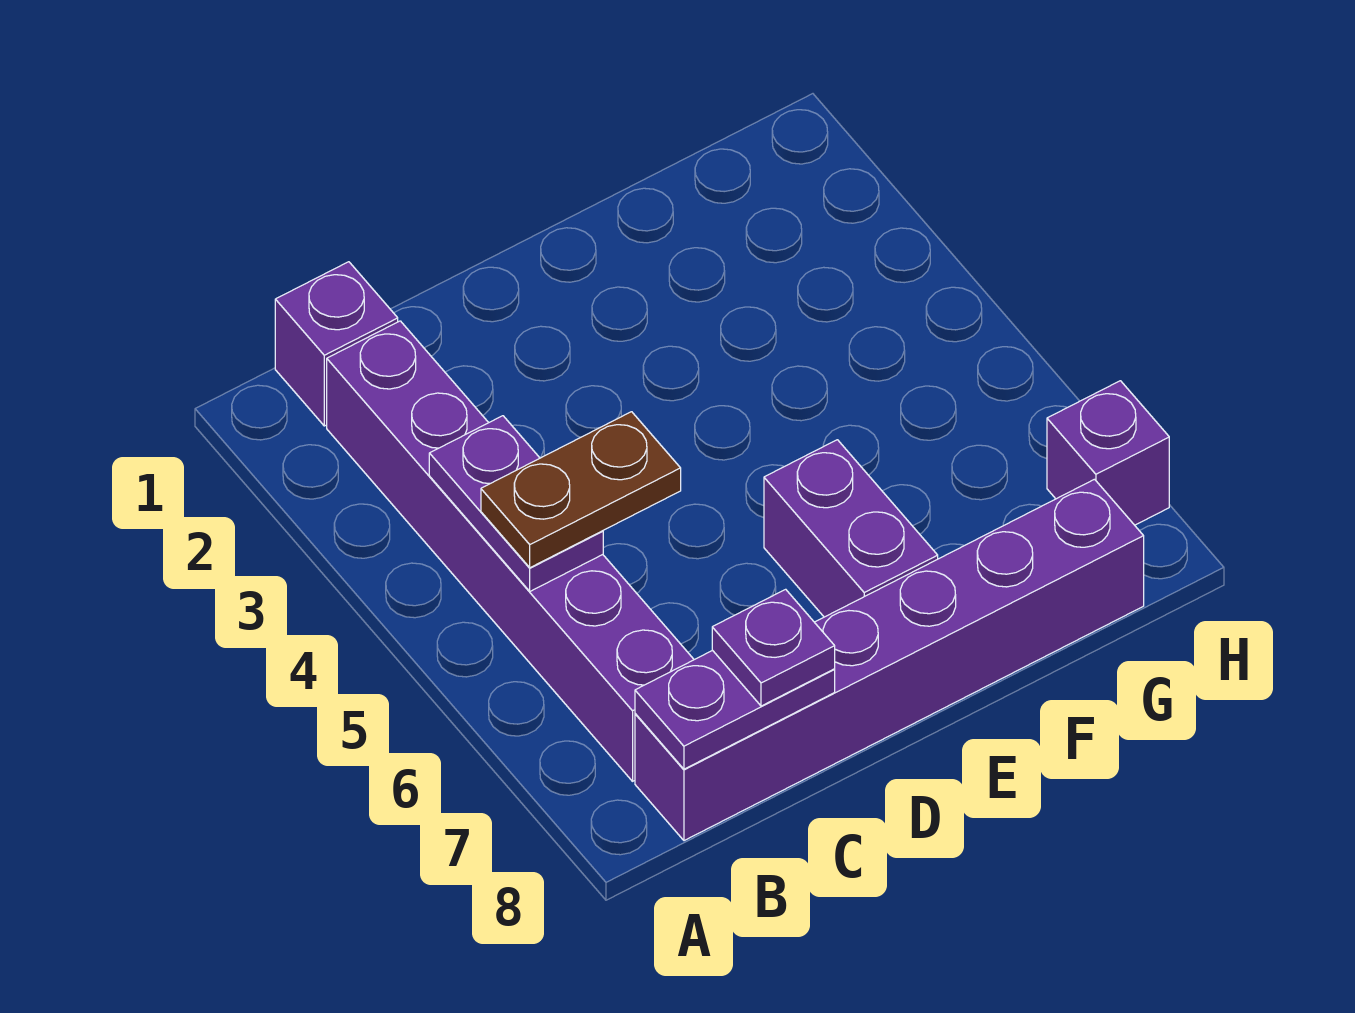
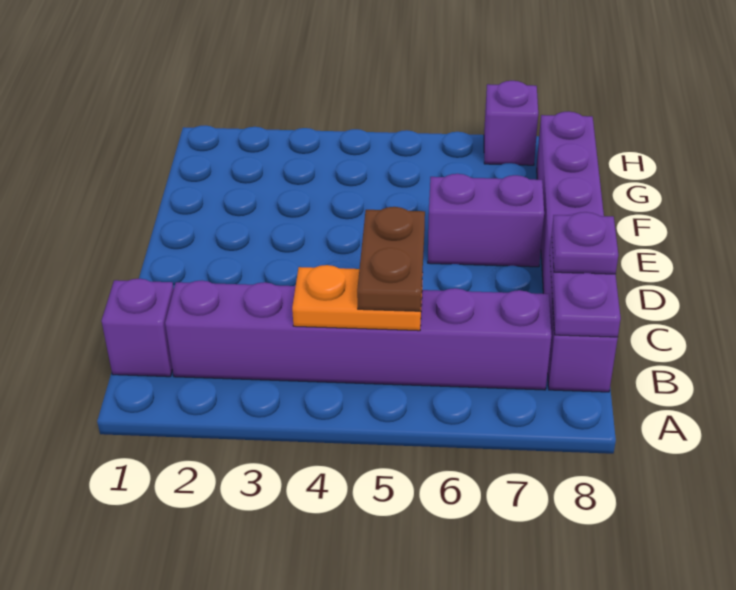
purple 1x2 plate [429,416,603,591] -> orange 1x2 plate [292,265,423,331]

